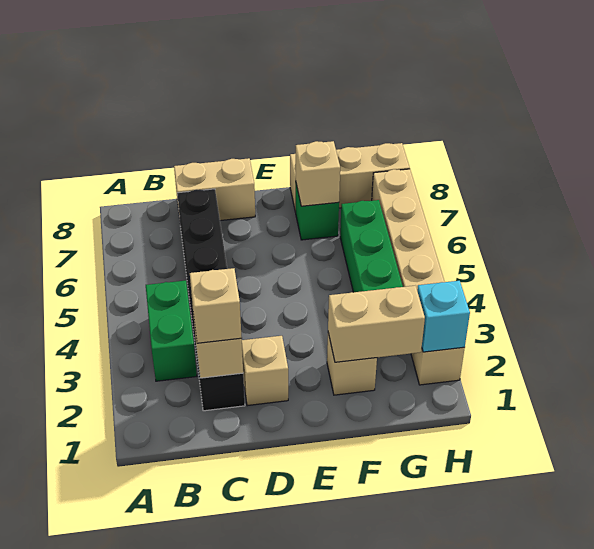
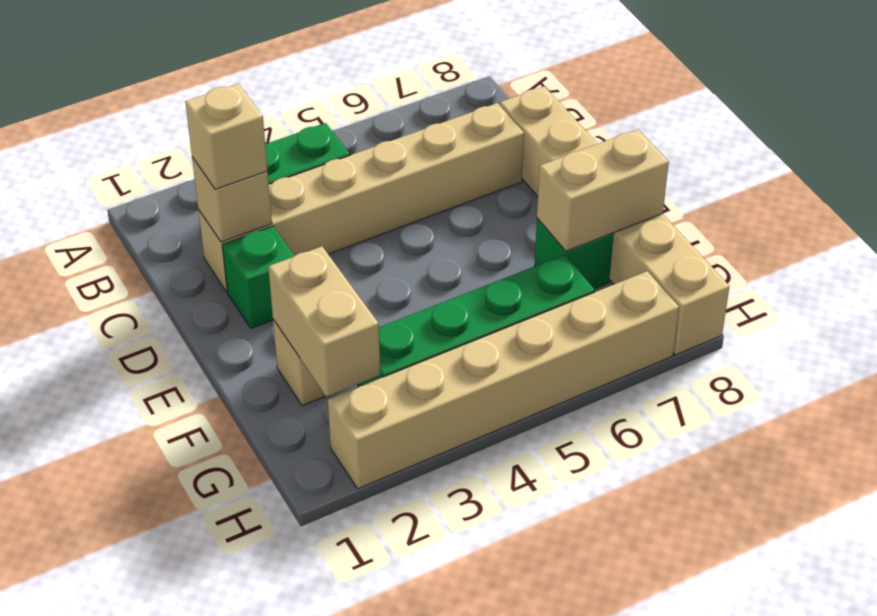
black 1x6 brick [177,189,245,411] -> tan 1x6 brick [198,103,524,292]
tan 1x1 brick [242,336,288,406] -> green 1x1 brick [222,226,294,328]
tan 1x1 brick [295,141,340,206] -> tan 1x2 brick [537,129,669,251]
cyan 1x1 brick [417,281,470,352] -> none

